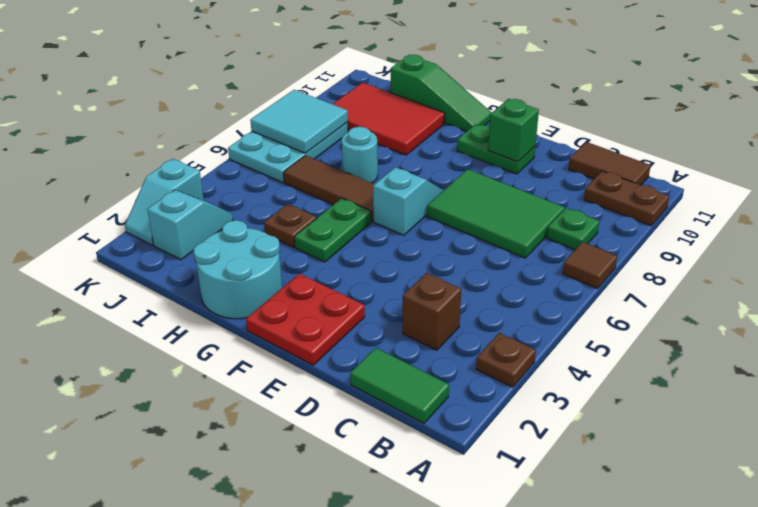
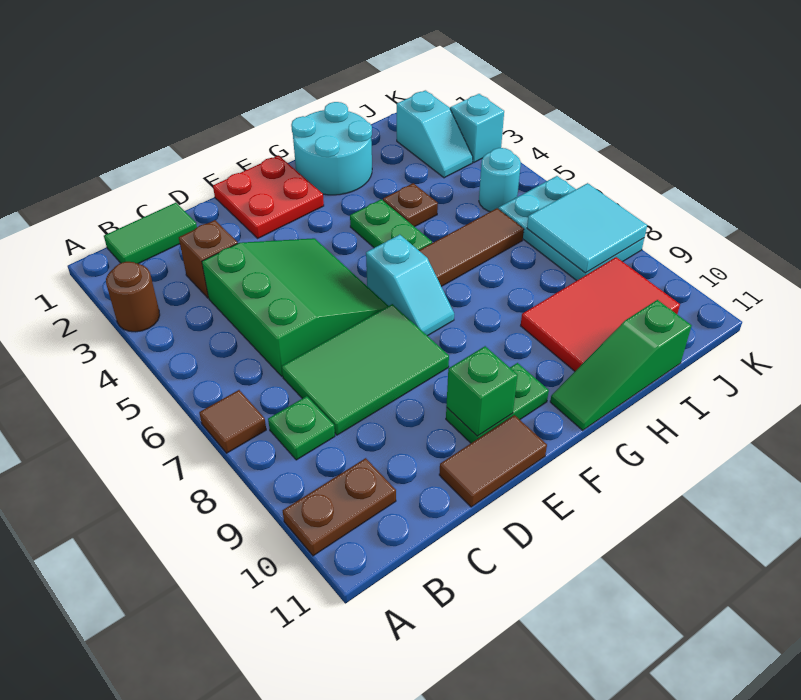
brown 1x1 plate [476,333,536,387] -> brown 1x1 round brick [106,262,160,332]
brown 1x2 tile [569,142,651,185] -> brown 1x2 tile moved to [439,415,547,507]
none -> green 3x3 slope [202,238,388,376]
cyan 1x1 round brick [342,127,378,183] -> cyan 1x1 round brick moved to [479,148,521,212]

